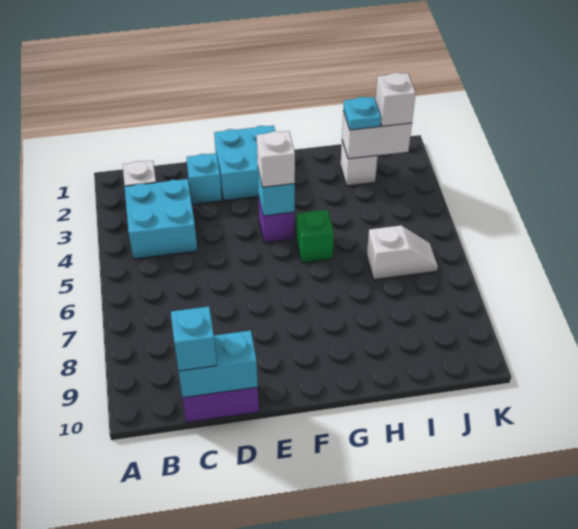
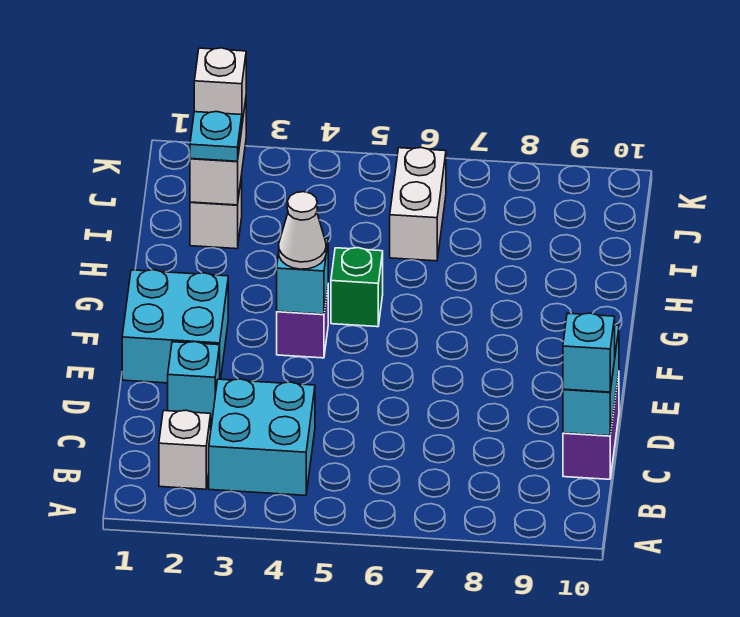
white 1x1 brick [257,131,295,187] -> white 1x1 cone [279,192,326,269]
white 1x2 slope [367,226,438,280] -> white 1x2 brick [390,148,446,261]

